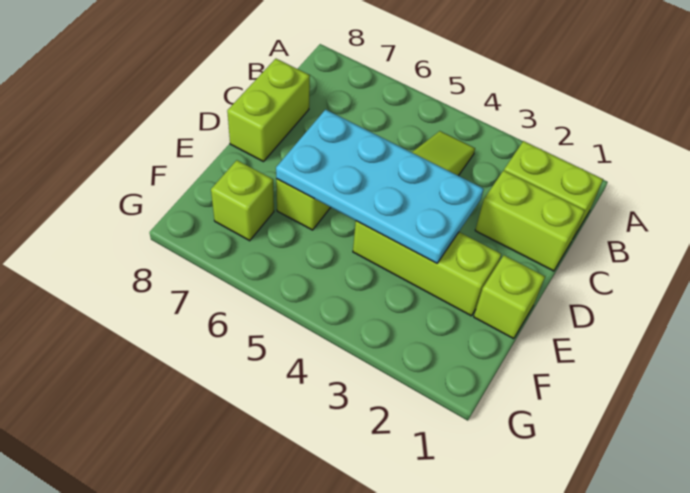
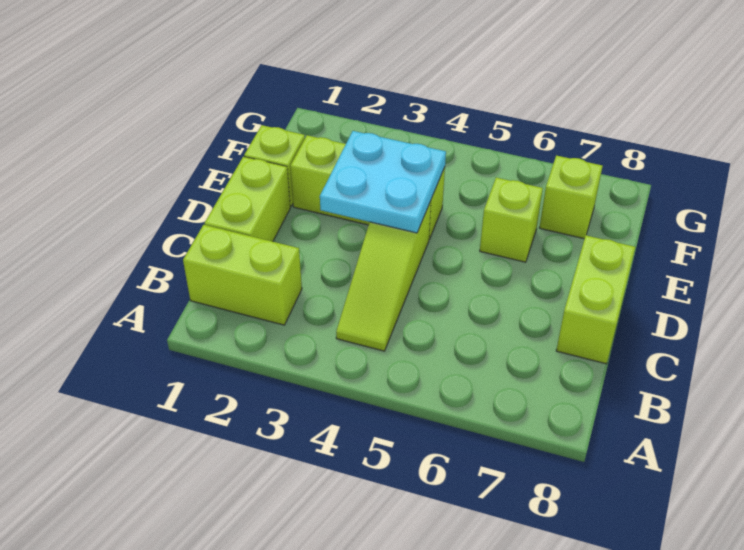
lime 1x2 brick [475,170,585,271] -> lime 1x2 brick turned to [205,157,290,242]
cyan 2x4 plate [276,110,484,263] -> cyan 2x2 plate [320,131,446,233]

